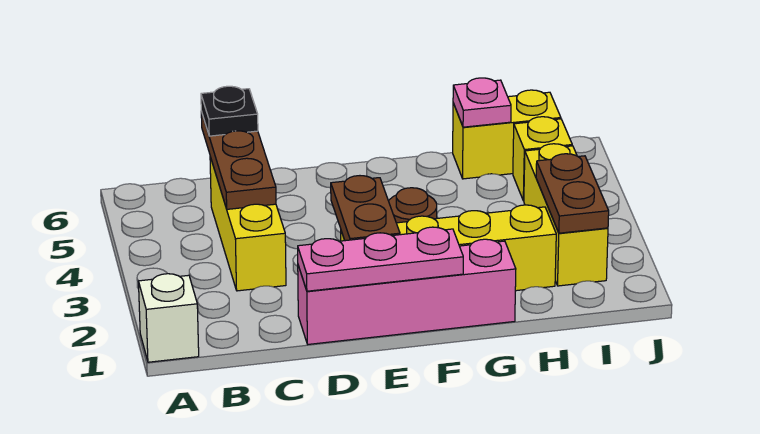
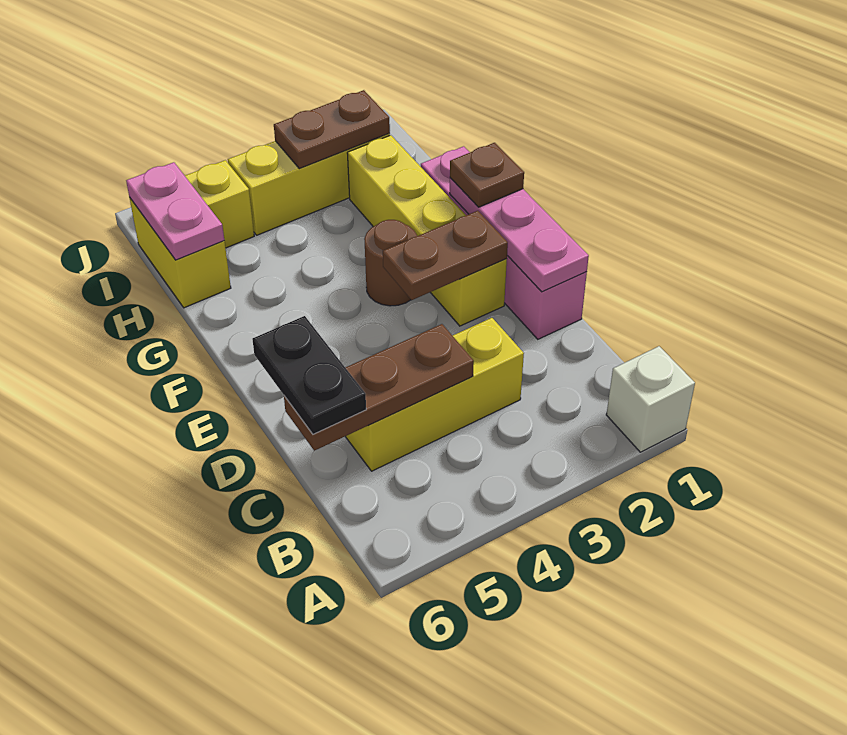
black 1x1 plate [201,86,258,136] -> black 1x2 plate [252,316,366,434]
none -> brown 1x1 plate [450,143,524,207]
pink 1x1 plate [453,78,511,127] -> pink 1x2 plate [126,162,224,260]

